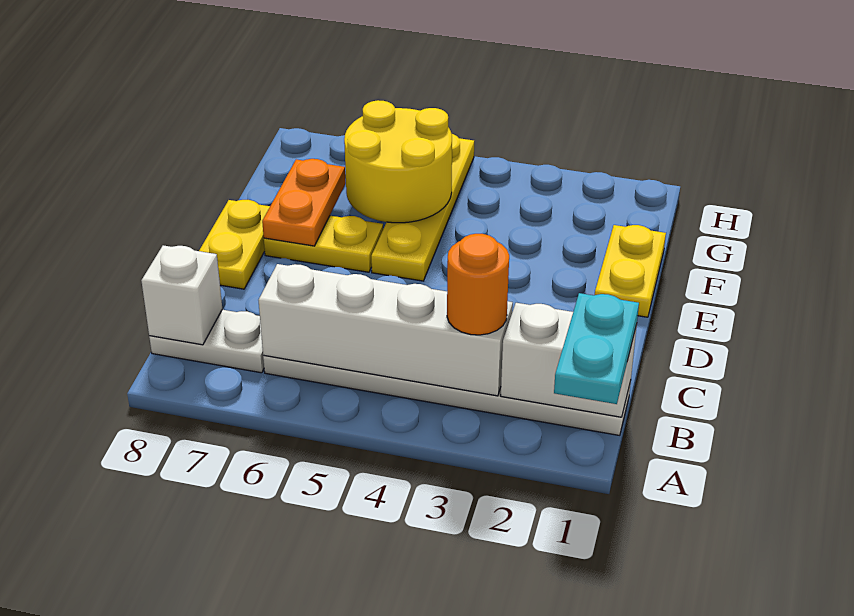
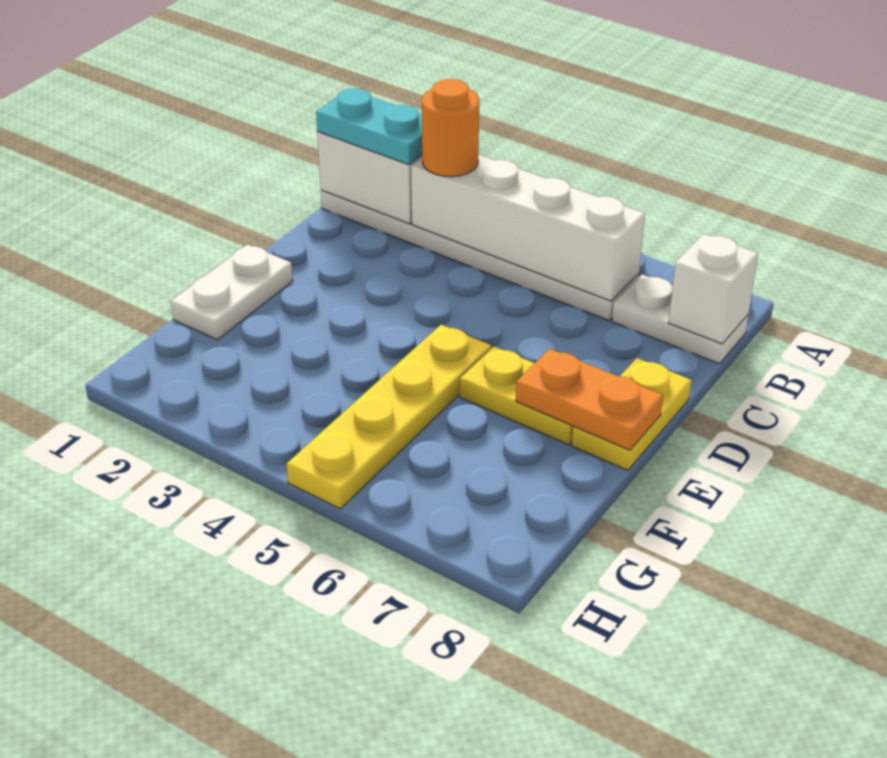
cyan 1x2 plate [554,293,639,404] -> cyan 1x2 plate turned to [316,89,422,165]
yellow 1x2 plate [595,225,666,317] -> white 1x2 plate [171,245,293,340]
orange 1x2 plate [262,159,346,246] -> orange 1x2 plate turned to [516,349,663,450]
yellow 2x2 round brick [344,100,452,223] -> none

